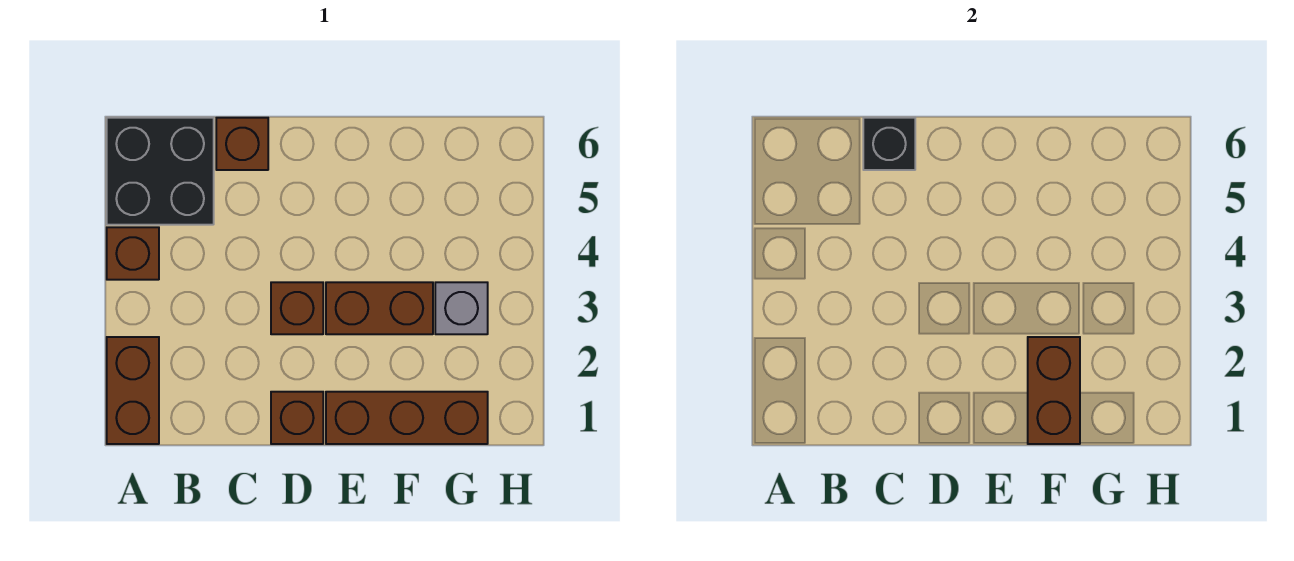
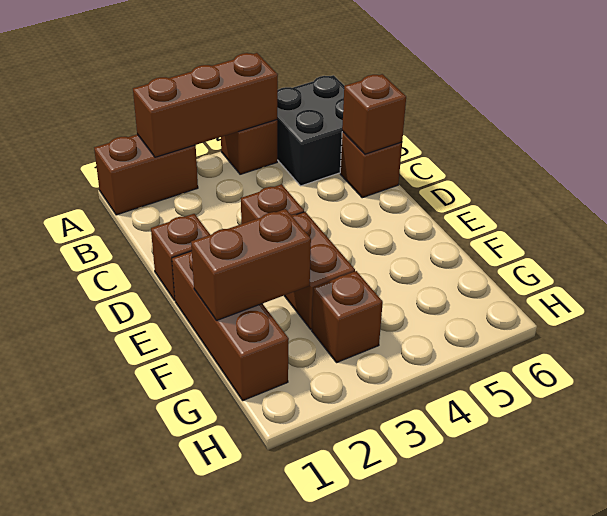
none -> brown 1x3 brick [133,53,278,157]
black 1x1 brick [863,118,915,170] -> brown 1x1 brick [342,74,406,154]
grey 1x1 brick [435,282,488,334] -> brown 1x1 brick [312,271,383,363]

